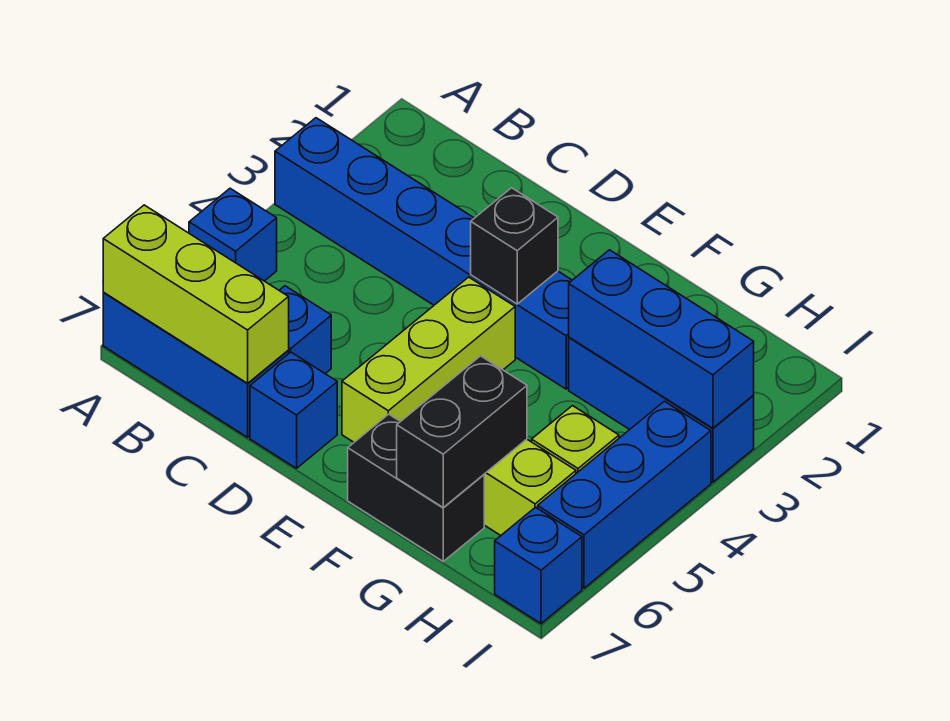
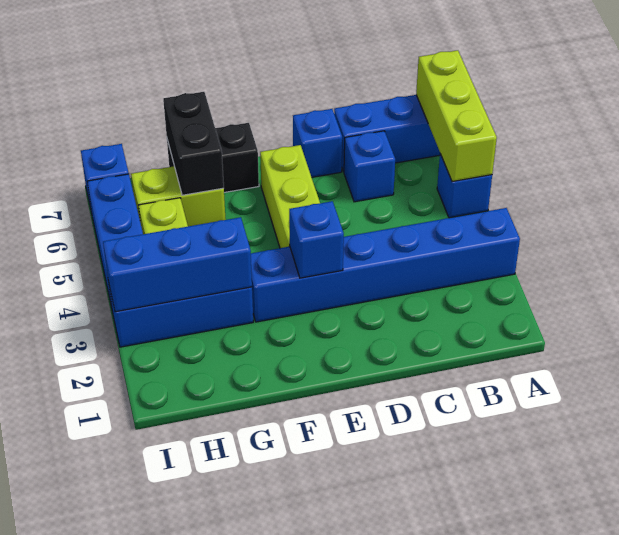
lime 1x3 brick [103,205,289,383] -> lime 1x3 brick turned to [416,50,497,182]
black 1x1 brick [471,188,558,304] -> blue 1x1 brick [289,201,344,278]

